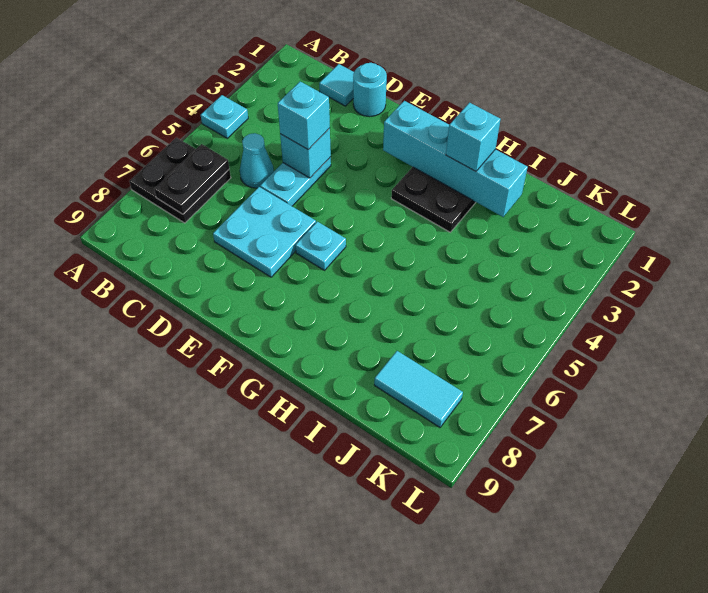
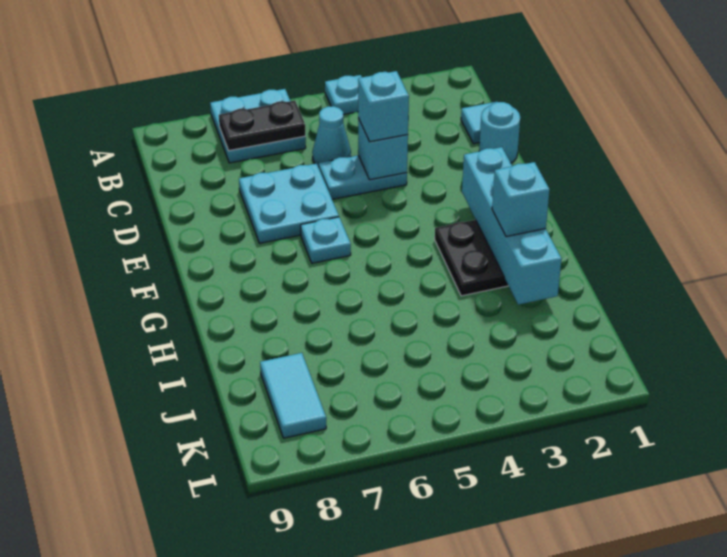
black 2x2 plate [129,137,231,223] -> cyan 2x2 plate [210,89,306,163]

